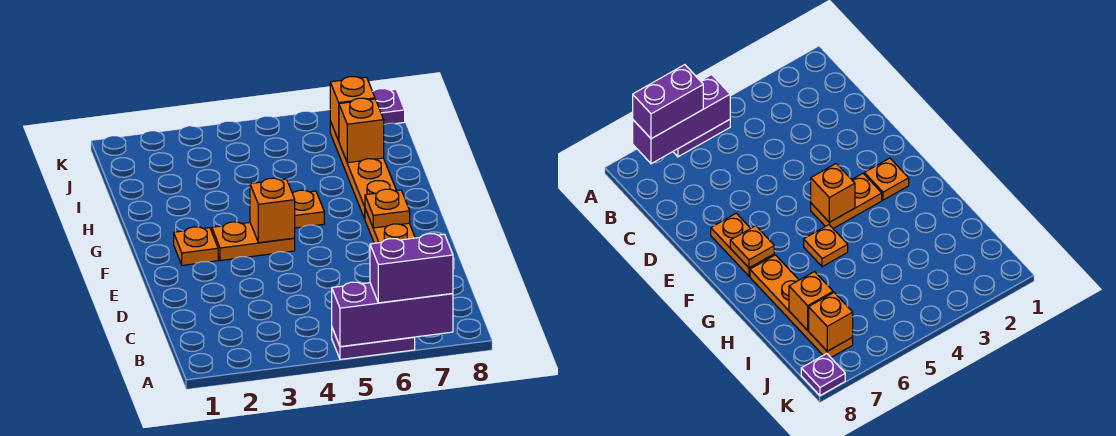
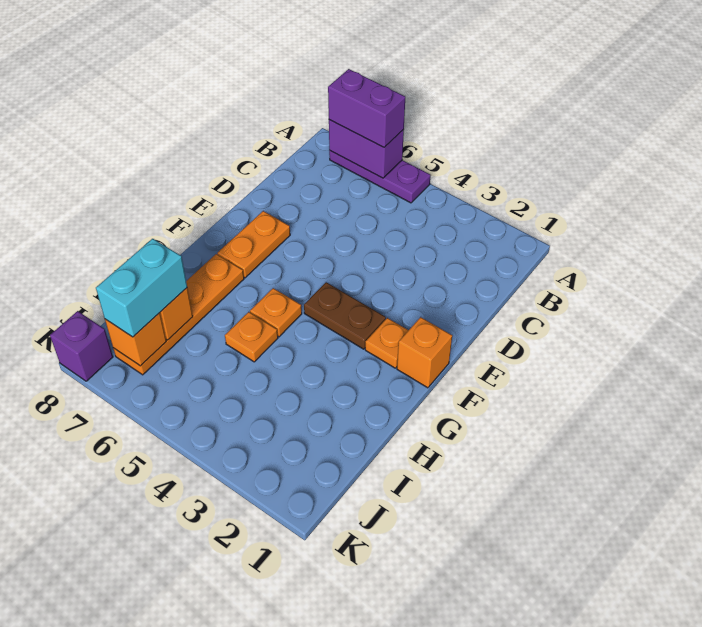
purple 1x2 plate [332,328,415,359] -> purple 1x3 plate [329,151,431,203]
purple 1x3 brick [332,282,453,347] -> purple 1x2 brick [329,120,404,178]
orange 1x2 plate [212,222,295,261] -> brown 1x2 plate [304,282,386,349]
orange 1x1 brick [250,178,295,243] -> orange 1x1 brick moved to [397,317,452,388]
orange 1x1 plate [365,189,410,228] -> orange 1x1 plate moved to [225,312,278,362]
none -> cyan 1x2 brick [96,239,187,337]
purple 1x1 plate [373,89,405,124] -> purple 1x1 brick [50,311,113,381]

